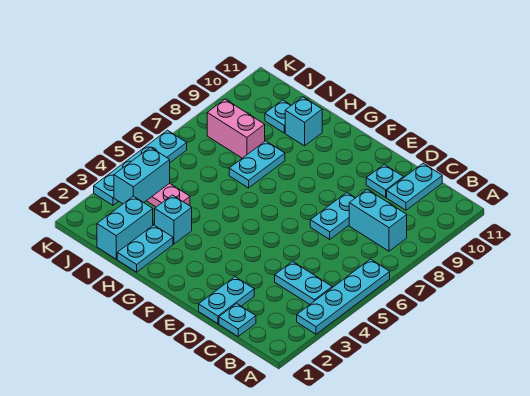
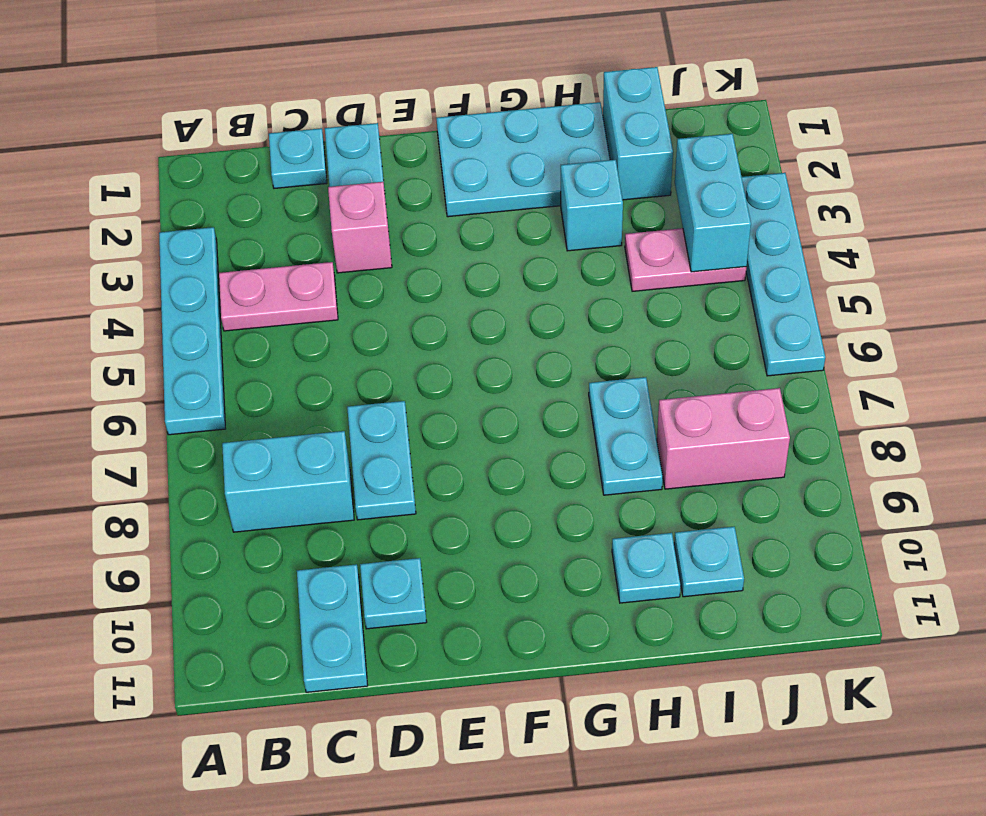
cyan 1x2 plate [275,261,332,304] -> pink 1x2 plate [219,262,338,331]
none -> pink 1x1 brick [328,182,392,273]
cyan 1x2 plate [117,225,173,272] -> cyan 2x3 plate [436,102,610,217]
cyan 1x1 brick [285,97,322,146] -> cyan 1x1 plate [612,533,681,603]

